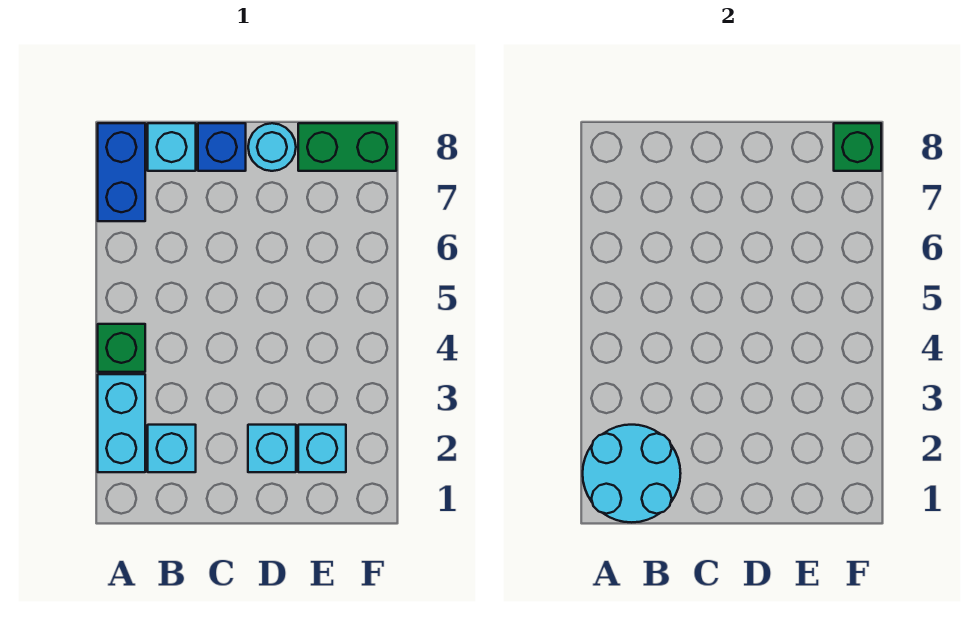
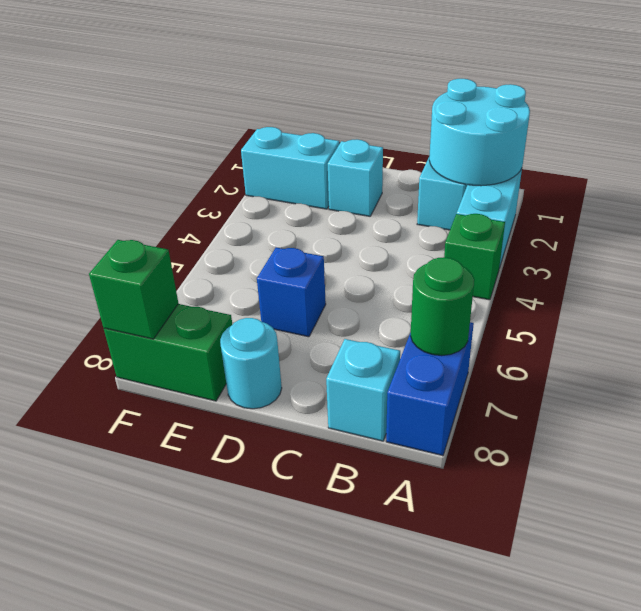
none -> green 1x1 round brick [411,257,474,356]
blue 1x1 brick [198,123,246,171] -> blue 1x1 brick moved to [257,248,326,337]
cyan 1x1 brick [298,425,346,472] -> cyan 1x2 brick [241,127,339,209]

